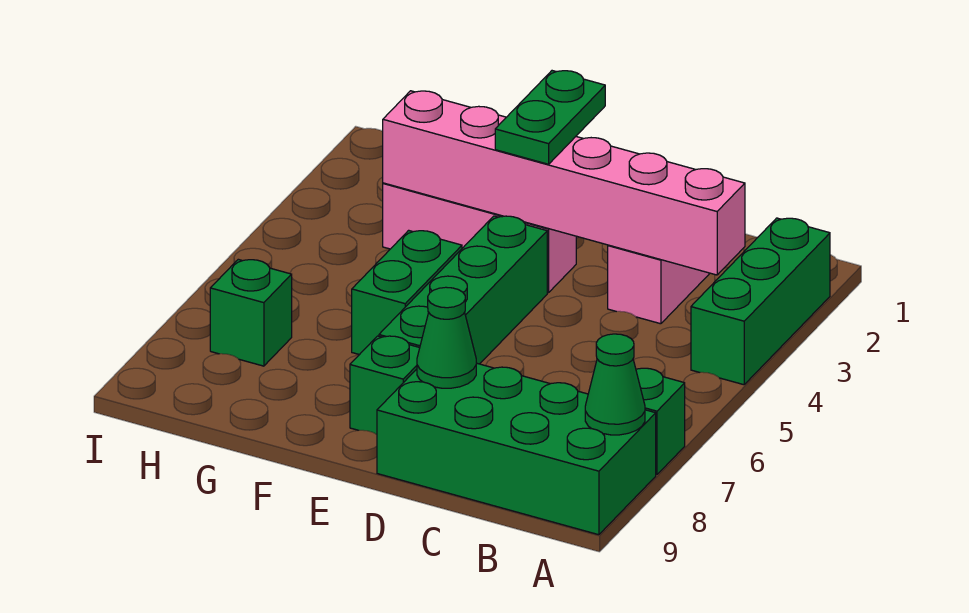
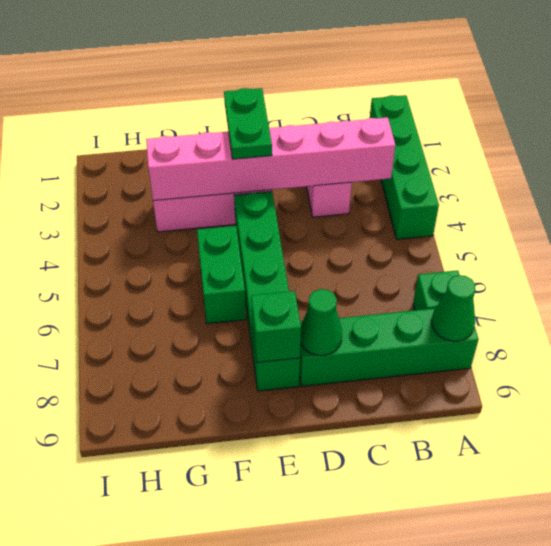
green 1x3 brick [691,218,830,385] -> green 1x4 brick [370,95,439,239]
green 2x4 brick [377,363,656,535] -> green 1x4 brick [299,308,479,386]
green 1x1 brick [210,259,292,366] -> green 1x1 brick moved to [251,291,301,362]

